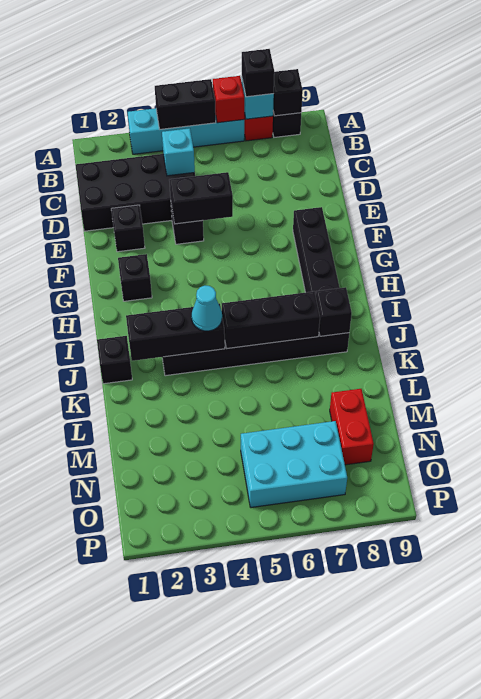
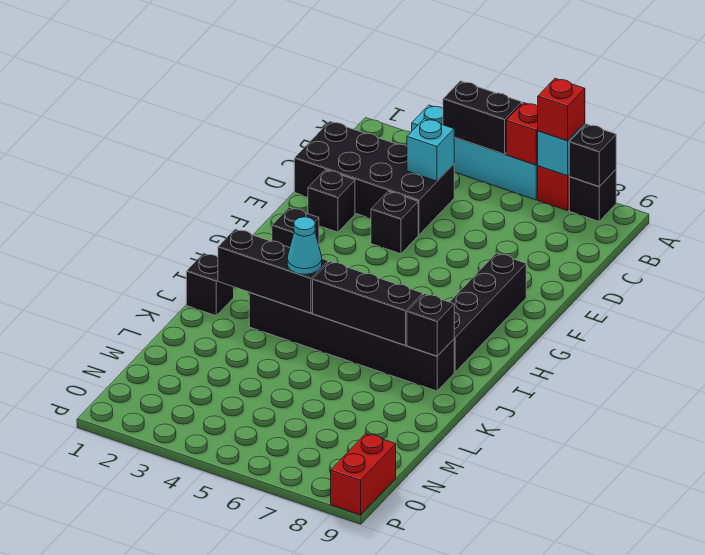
black 1x1 brick [242,49,274,97] -> red 1x1 brick [538,78,585,141]
black 1x2 brick [169,172,233,224] -> none
red 1x2 brick [330,389,374,465] -> red 1x2 brick moved to [331,434,396,515]
cyan 2x3 brick [241,421,347,507] -> none

